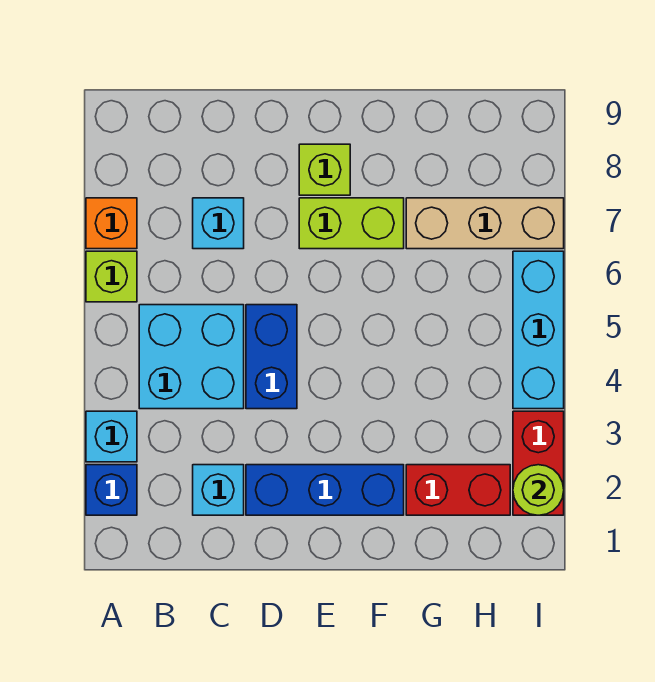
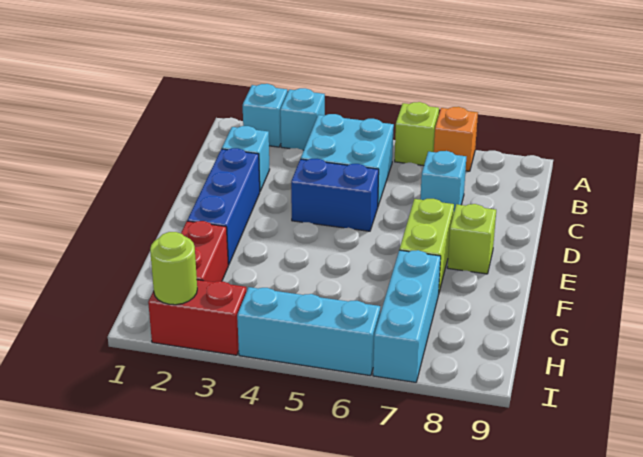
blue 1x1 brick [86,465,137,515] -> cyan 1x1 brick [243,84,287,147]
tan 1x3 brick [406,198,564,249] -> cyan 1x3 brick [373,250,441,382]

